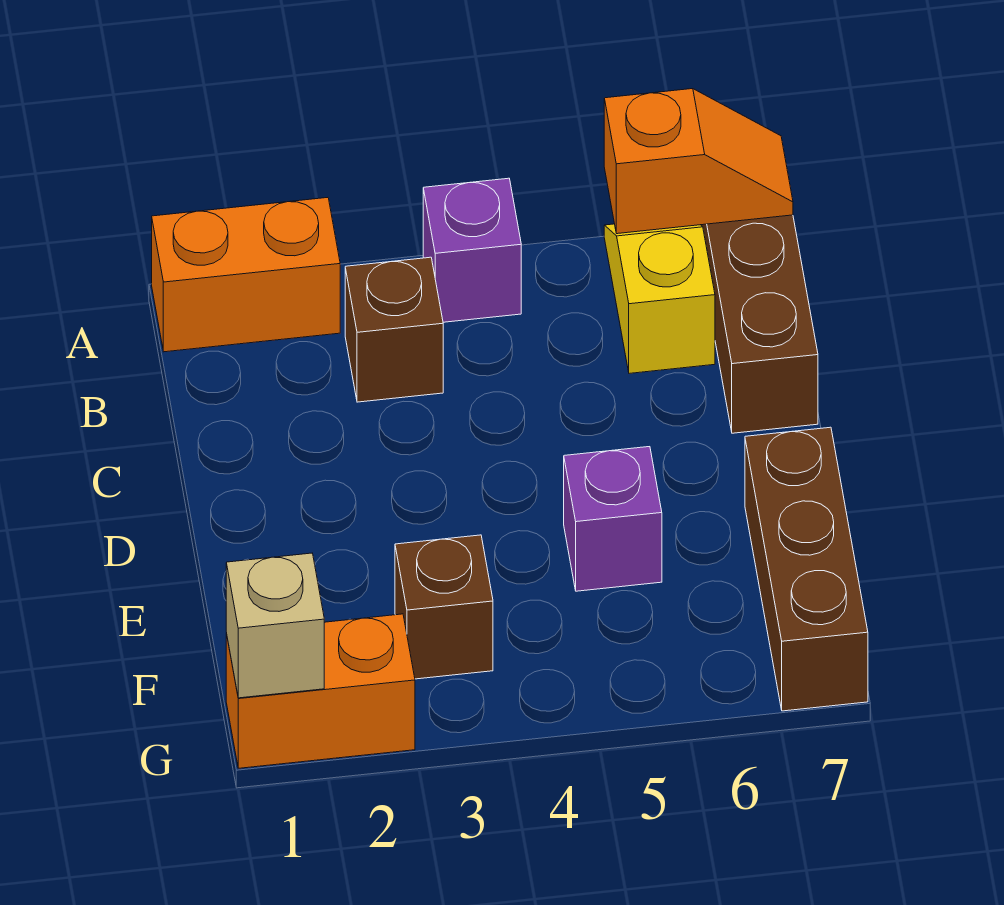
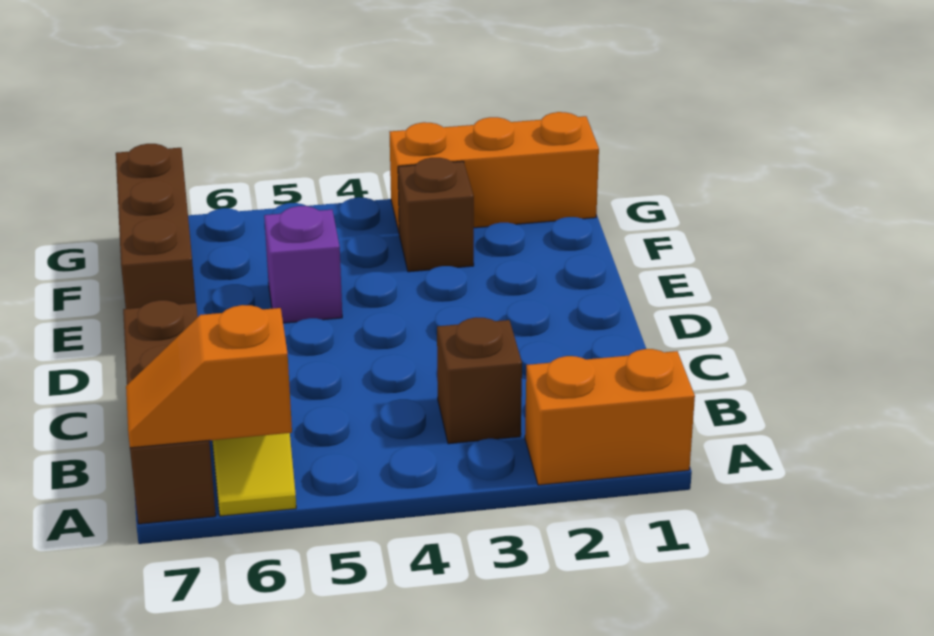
purple 1x1 brick [423,178,521,322] -> none
orange 1x2 brick [226,614,415,768] -> orange 1x3 brick [390,112,599,232]
tan 1x1 brick [226,553,324,698] -> none

